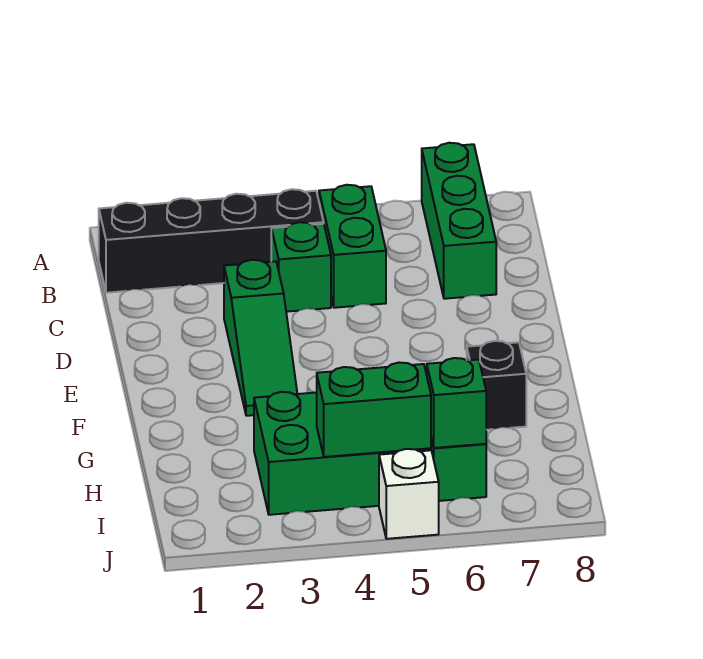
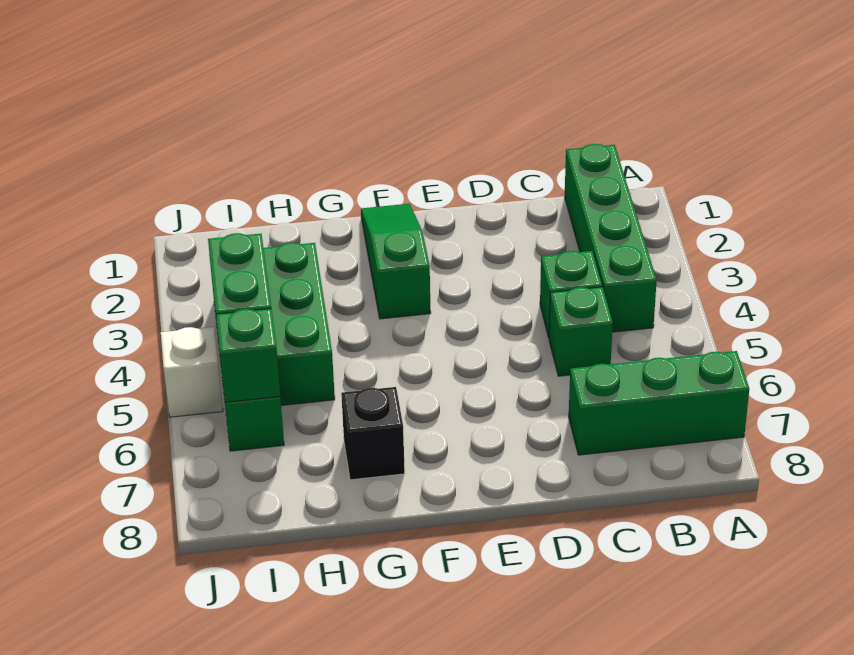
black 1x4 brick [99,189,324,293] -> green 1x4 brick [565,144,657,332]
green 1x2 brick [319,185,386,308] -> green 1x1 brick [549,287,613,376]
green 1x3 slope [224,260,297,416] -> green 1x3 slope turned to [361,204,431,319]

